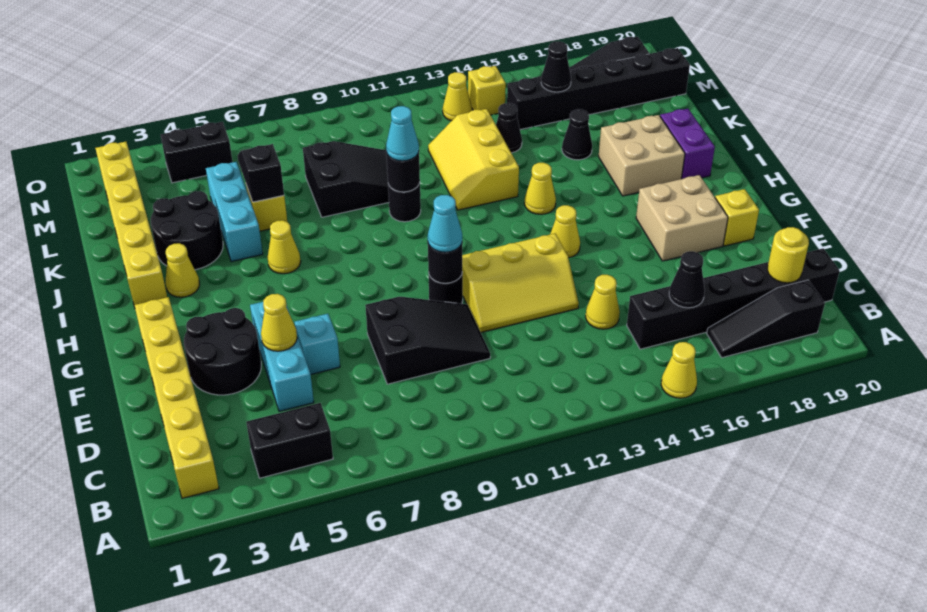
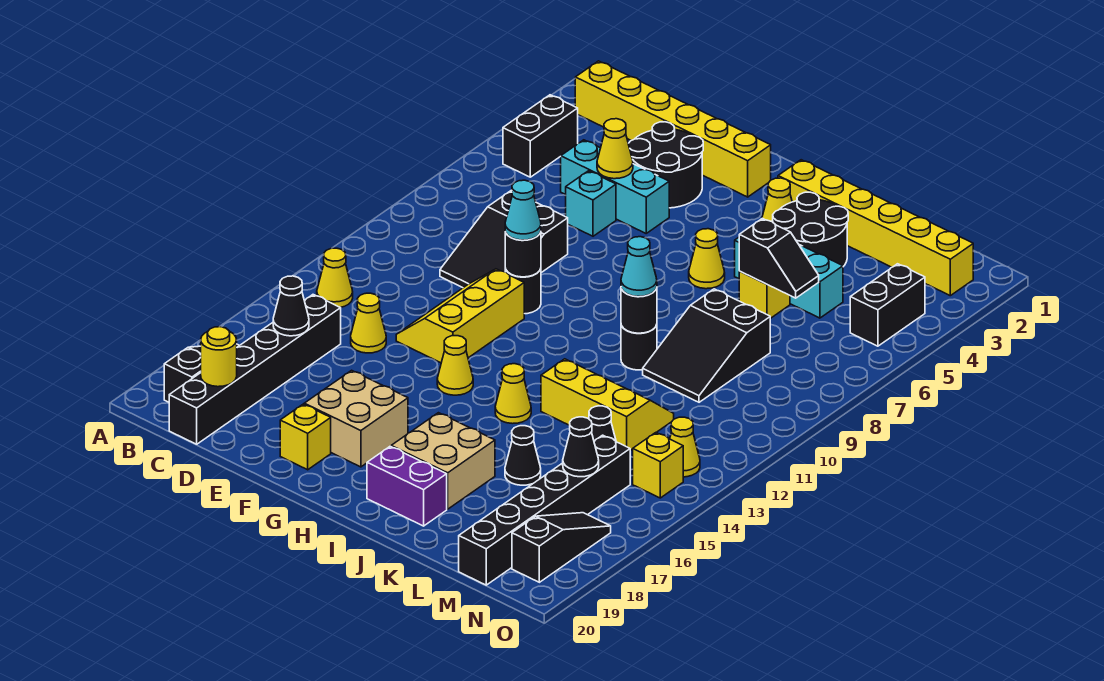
yellow 1x1 cone [661,342,697,398] -> yellow 1x1 cone moved to [317,248,353,307]

